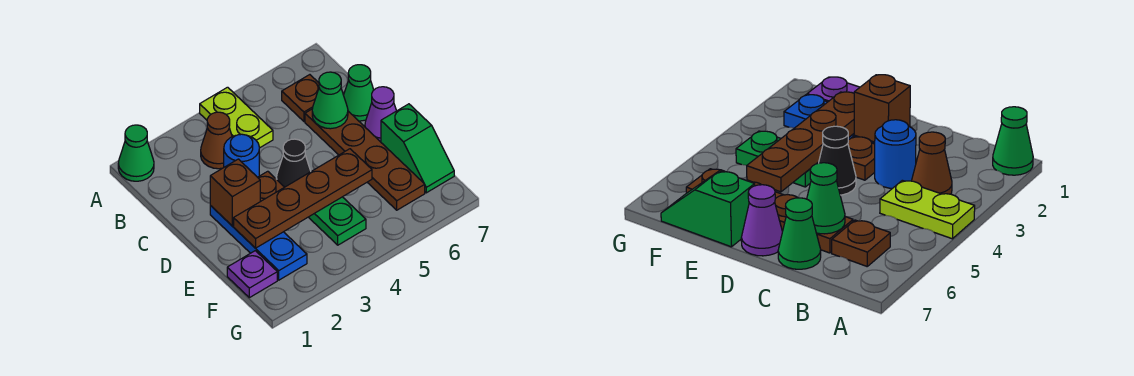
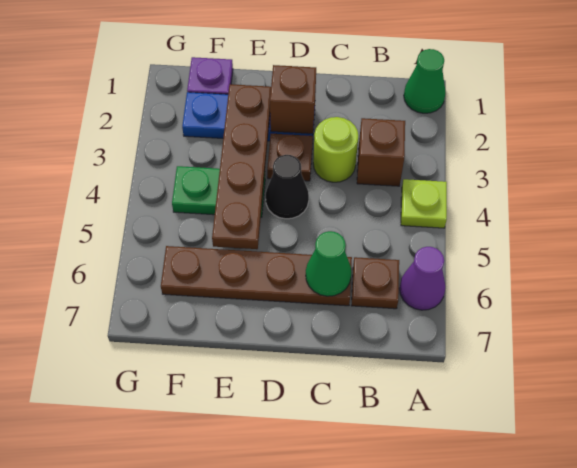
lime 1x2 plate [200,87,273,148] -> lime 1x1 plate [401,179,447,228]
brown 1x1 cone [201,112,232,169] -> brown 1x1 brick [357,118,405,186]
blue 1x1 round brick [224,134,259,177] -> lime 1x1 round brick [313,117,358,182]
green 1x1 cone [344,65,374,121] -> none
purple 1x1 cone [365,87,396,142] -> purple 1x1 cone moved to [400,247,446,310]
green 1x2 slope [381,104,454,193] -> none

